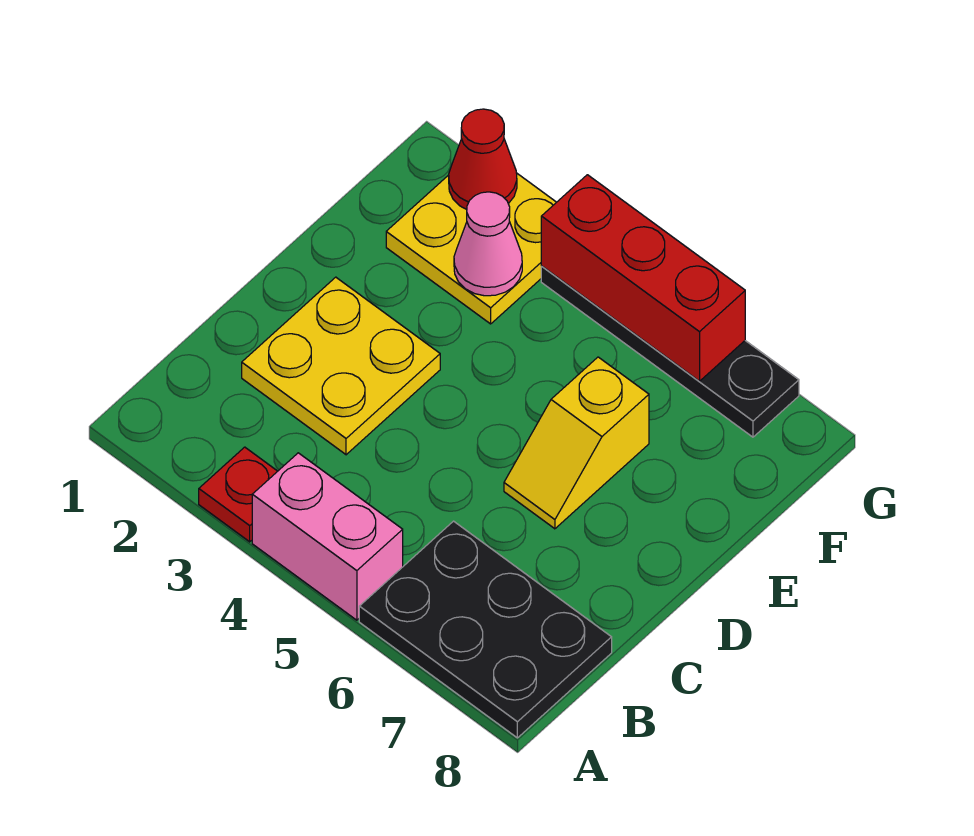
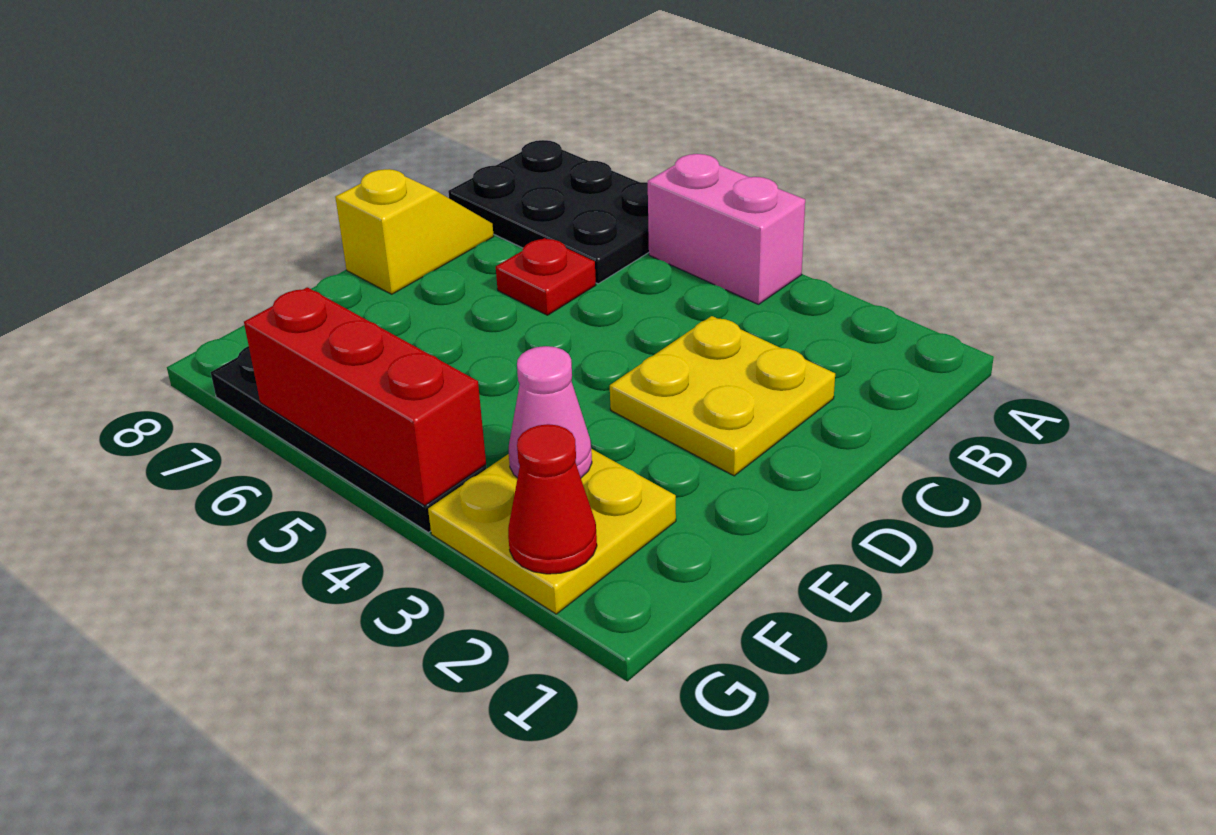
red 1x1 plate [199,447,277,542] -> red 1x1 plate moved to [496,238,596,315]
yellow 1x2 slope [504,357,649,529] -> yellow 1x2 slope moved to [335,169,494,294]

